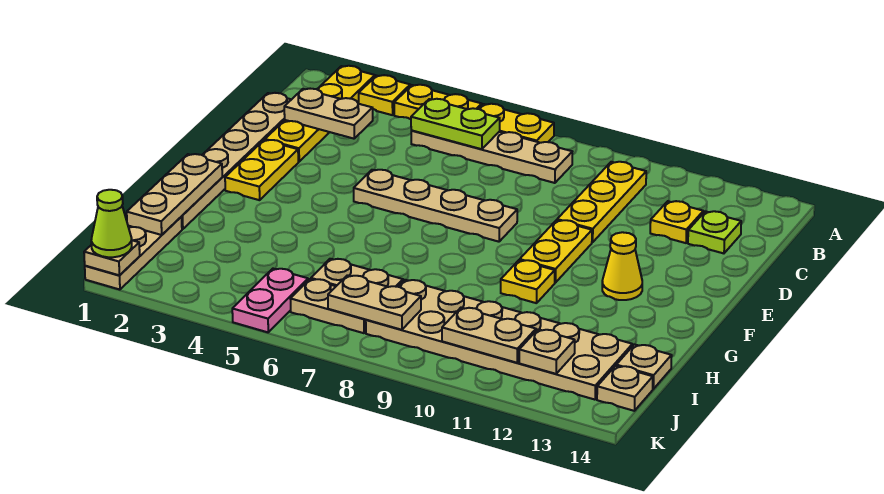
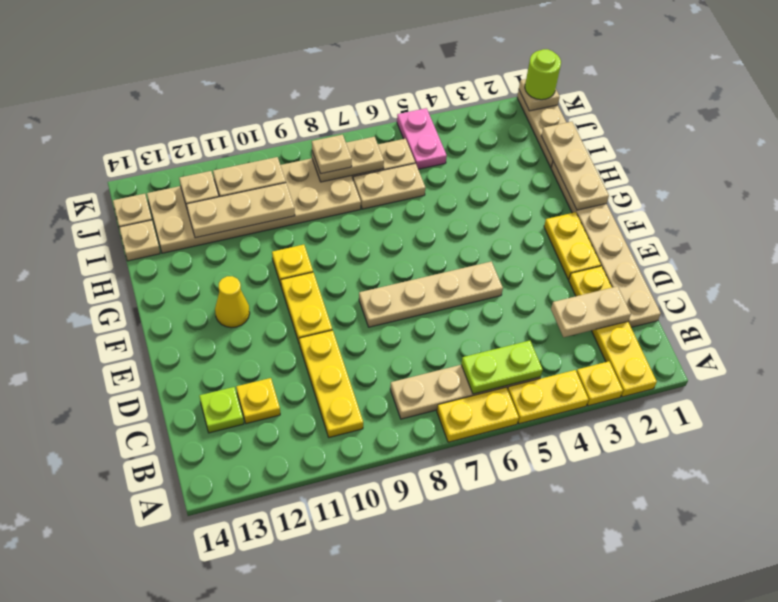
none -> tan 1x3 plate [187,183,295,238]
none -> tan 1x1 plate [312,135,352,174]
lime 1x1 cone [91,190,132,257] -> lime 1x1 round brick [525,49,561,100]

